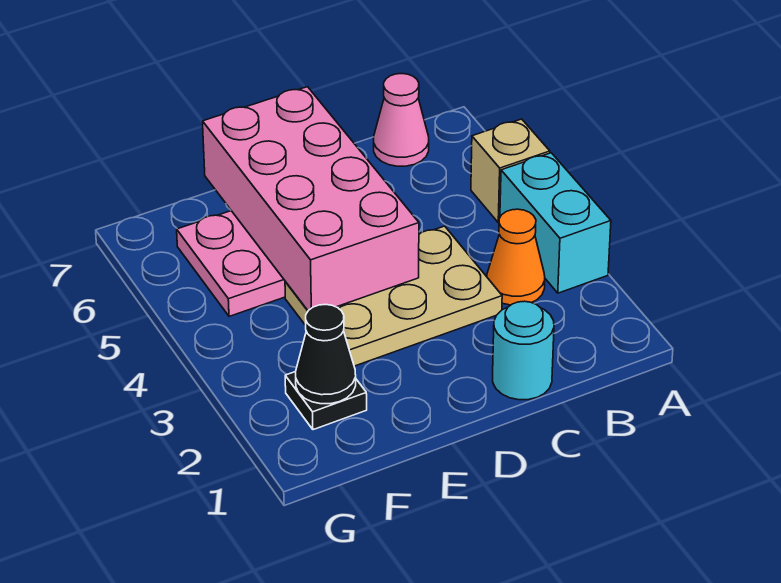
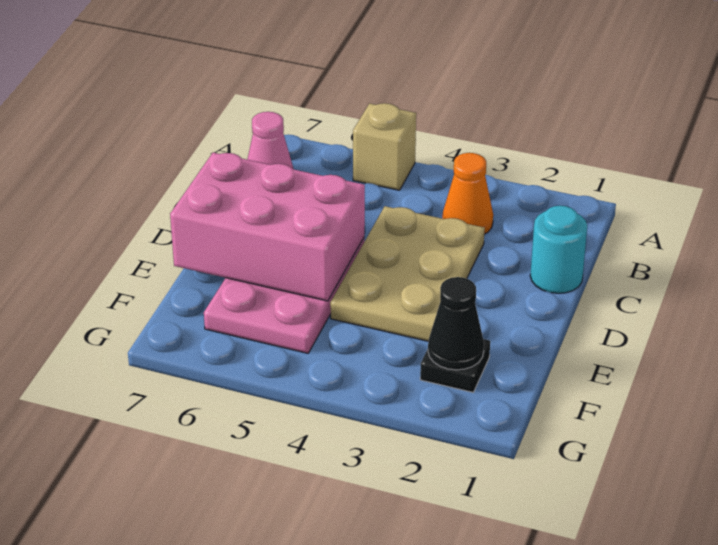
cyan 1x2 brick [500,153,611,293] -> none
pink 2x4 brick [203,87,419,311] -> pink 2x3 brick [170,153,365,301]

